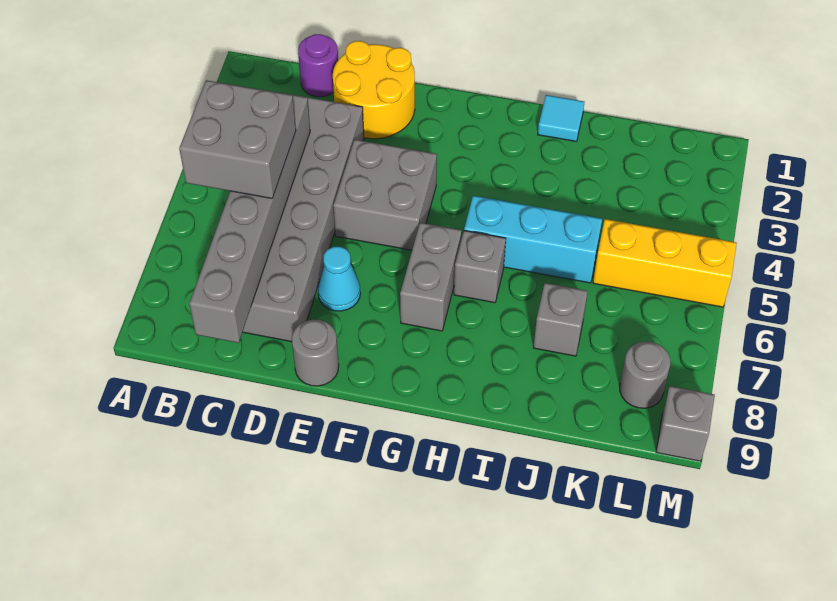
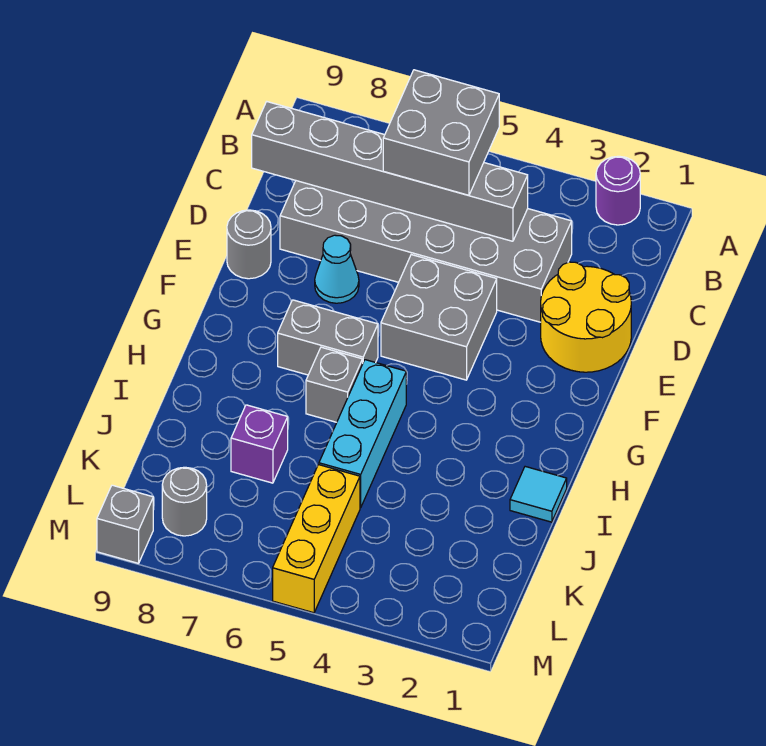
purple 1x1 round brick [298,34,338,97] -> purple 1x1 round brick moved to [596,156,640,225]
grey 1x1 brick [534,283,588,356] -> purple 1x1 brick [231,405,288,483]

